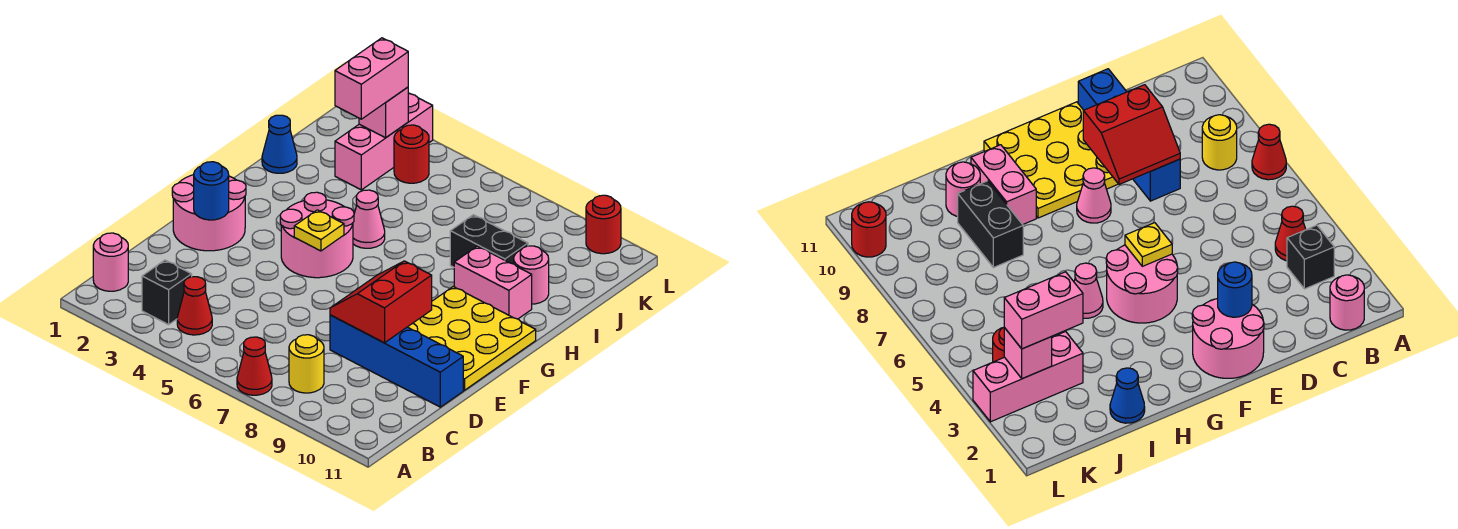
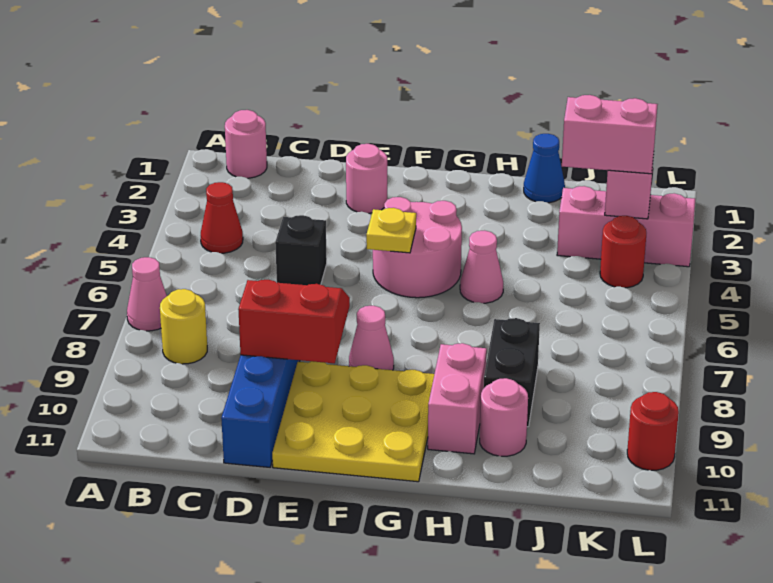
red 1x1 cone [237,337,272,395] -> pink 1x1 cone [127,257,167,331]
black 1x1 brick [142,260,192,325] -> black 1x1 brick moved to [275,215,327,285]
pink 2x2 round brick [172,175,246,251] -> pink 1x1 round brick [346,144,387,213]
blue 1x1 round brick [194,162,229,220] -> none

